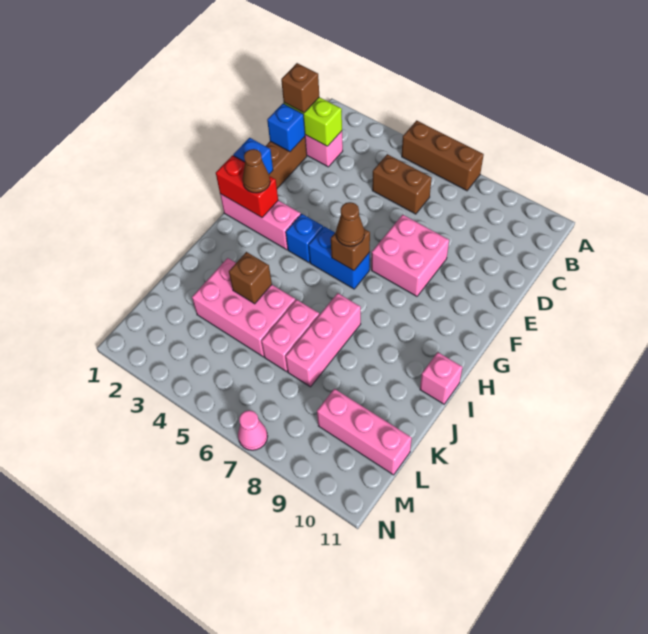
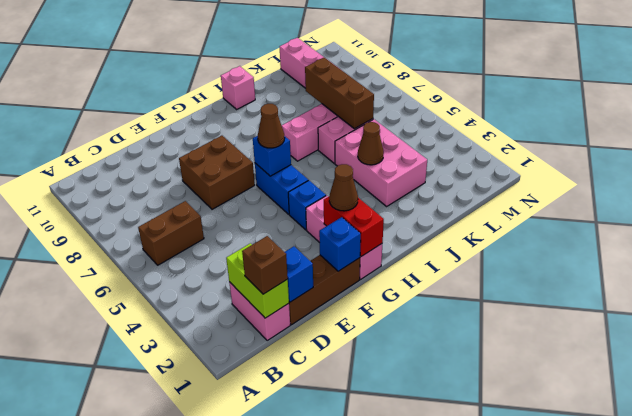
brown 1x3 brick [402,120,484,191] -> brown 1x3 brick moved to [305,58,374,129]
brown 1x2 brick [372,154,432,214] -> brown 1x2 brick turned to [138,201,204,265]
pink 2x2 brick [371,215,449,296] -> brown 2x2 brick [179,136,255,209]
brown 1x1 brick [331,229,370,271] -> blue 1x1 brick [253,136,291,176]
brown 1x1 brick [229,252,272,304] -> brown 1x1 cone [358,122,384,165]
pink 1x1 cone [238,410,268,450] -> none

